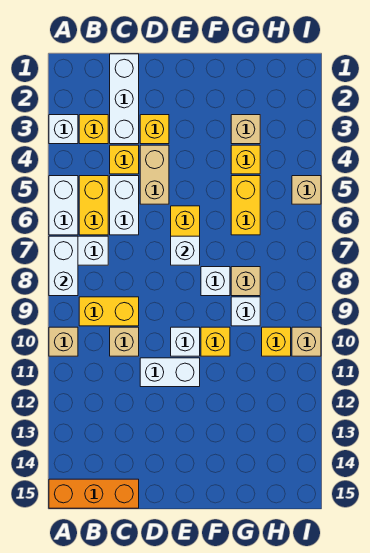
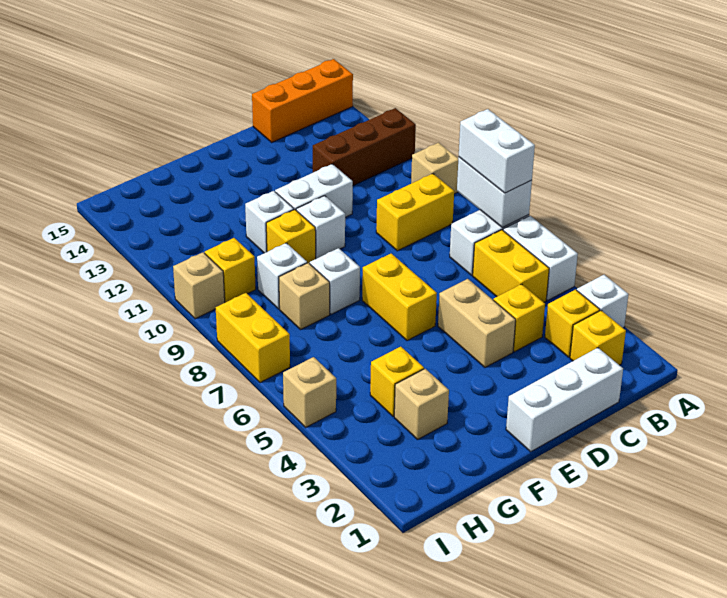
none -> brown 1x3 brick [313,108,416,185]
white 1x3 brick [110,54,139,144] -> white 1x3 brick turned to [506,348,623,452]
white 1x2 brick [110,176,139,235] -> white 1x2 brick moved to [459,109,535,193]
tan 1x1 brick [110,327,139,356] -> none
yellow 1x1 brick [140,115,169,144] -> yellow 1x1 brick moved to [570,311,626,365]
white 1x1 brick [171,236,200,265] -> white 1x1 brick moved to [245,191,294,253]
yellow 1x2 brick [231,176,260,235] -> yellow 1x2 brick moved to [216,293,290,383]

